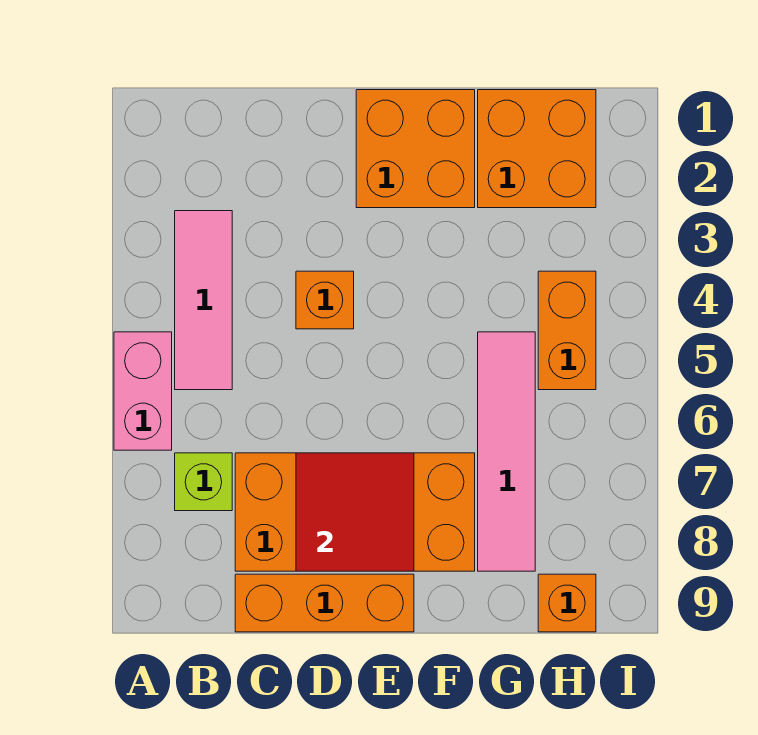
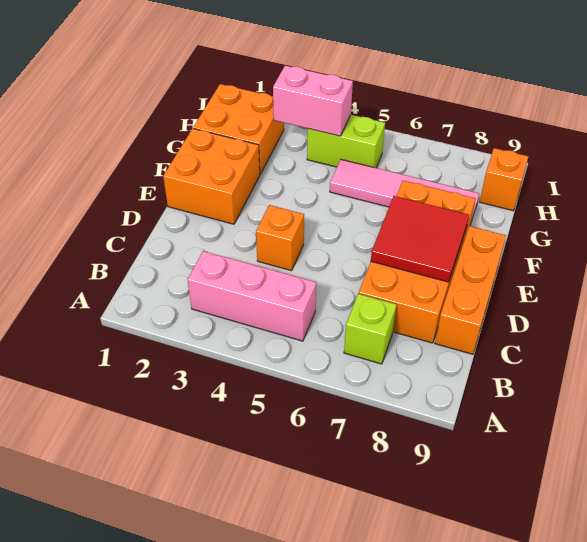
pink 1x2 brick [114,332,172,450] -> pink 1x2 brick moved to [273,66,353,136]
pink 1x3 tile [175,211,232,390] -> pink 1x3 brick [188,251,316,341]
orange 1x2 brick [538,271,596,390] -> lime 1x2 brick [307,115,385,168]

